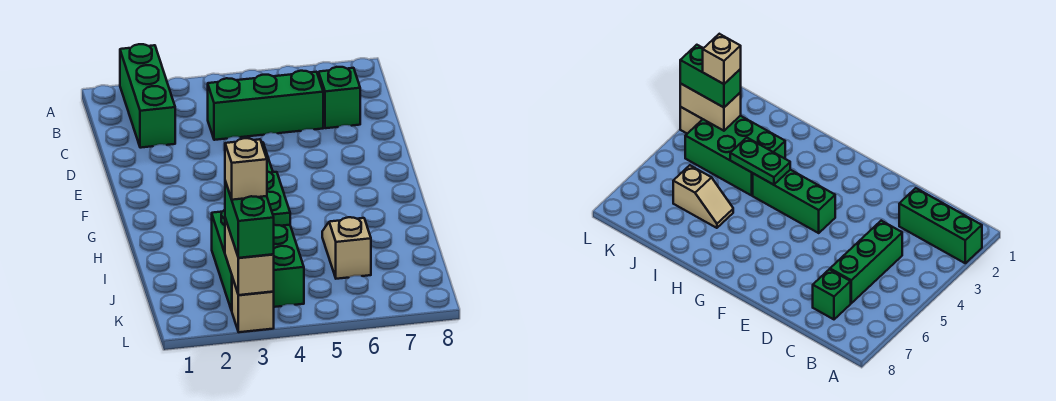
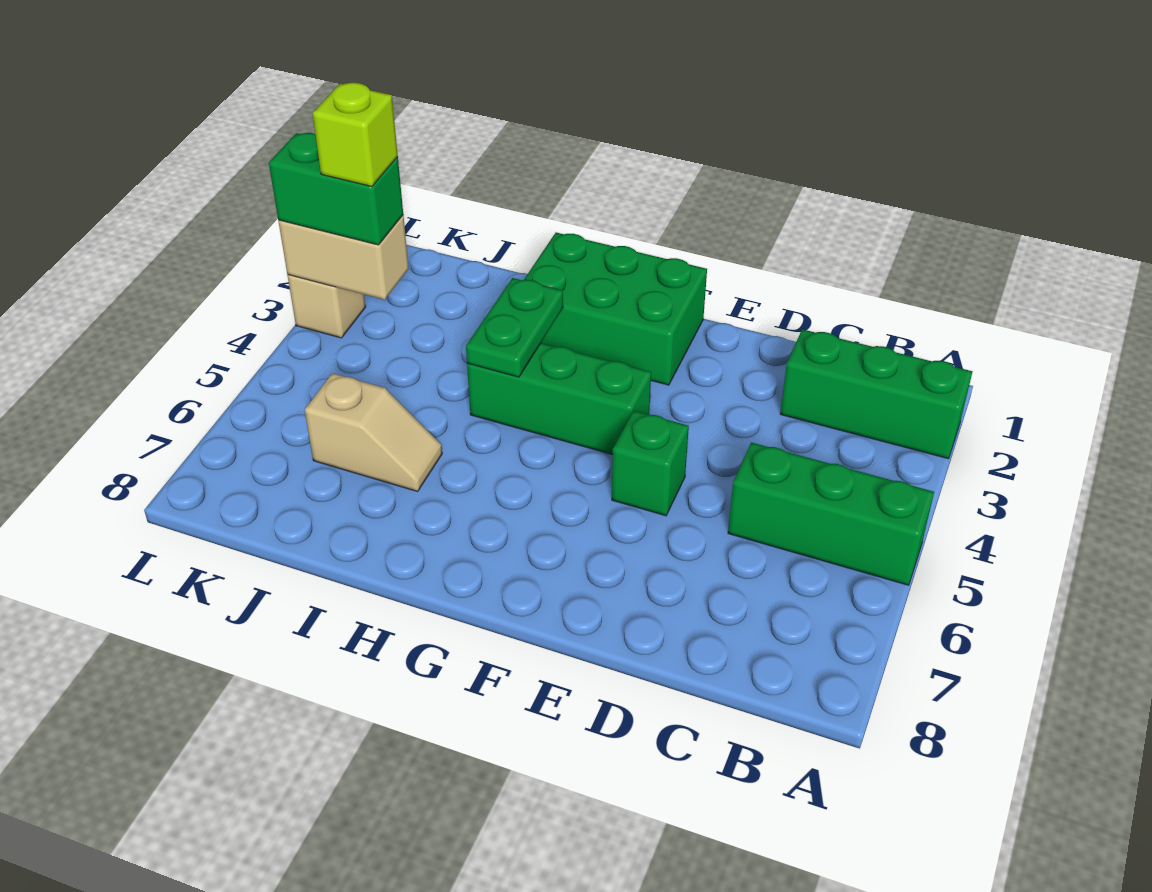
green 1x3 brick [208,71,323,140] -> green 1x3 brick turned to [728,442,934,585]
green 1x1 brick [319,67,360,128] -> green 1x1 brick moved to [612,411,689,516]
green 1x2 plate [267,172,290,226] -> green 1x2 plate turned to [466,278,563,377]
green 2x3 brick [212,210,304,311] -> green 2x3 brick moved to [524,233,707,385]
tan 1x1 brick [225,138,267,200] -> lime 1x1 brick [313,83,398,186]

